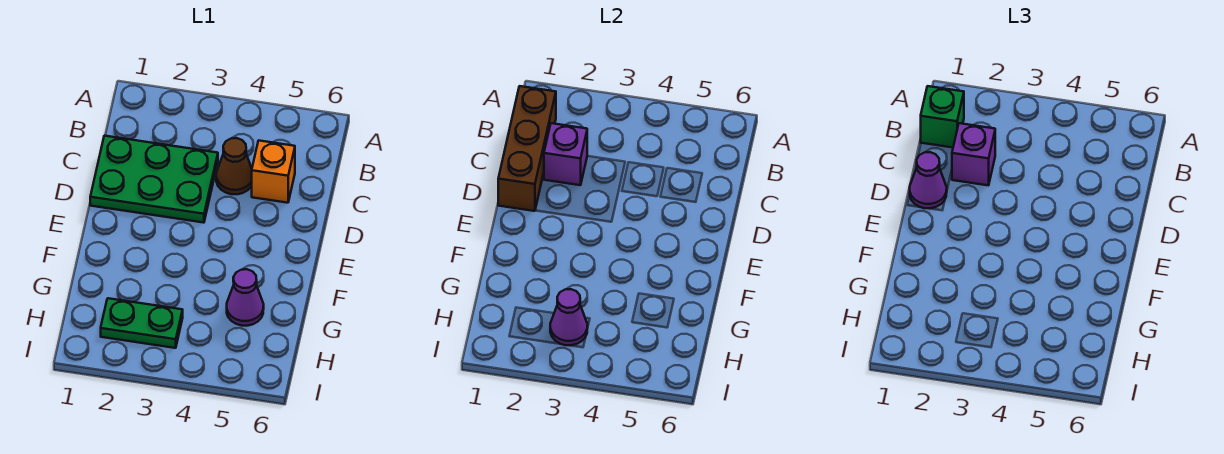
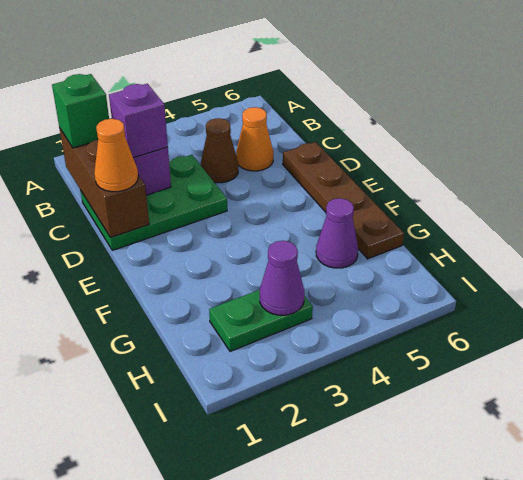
orange 1x1 brick [252,141,295,203] -> orange 1x1 cone [236,107,273,171]
purple 1x1 cone [910,152,947,208] -> orange 1x1 cone [94,119,138,192]
none -> brown 1x4 plate [283,142,404,259]

